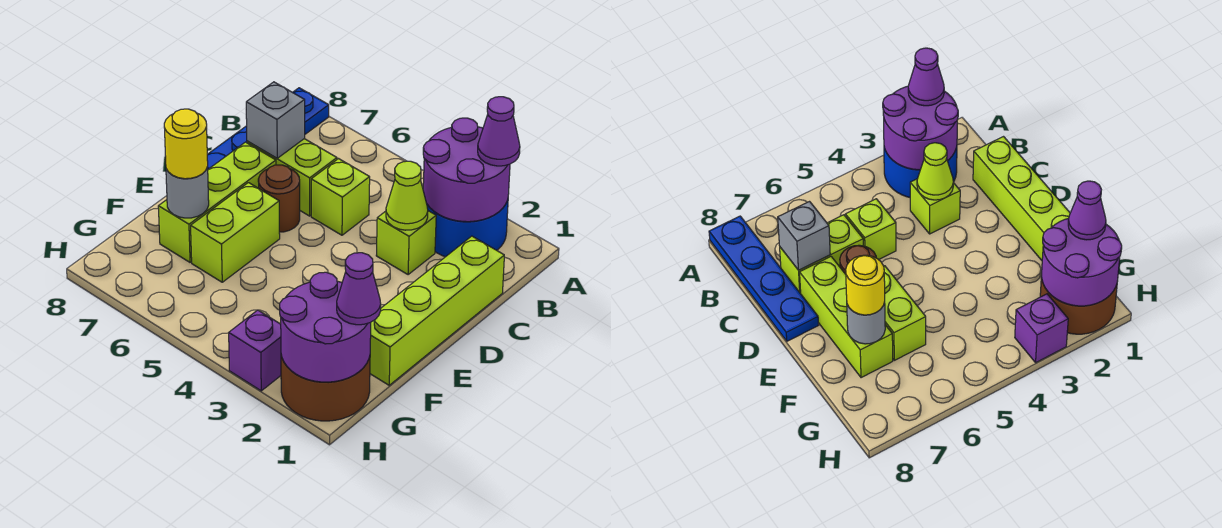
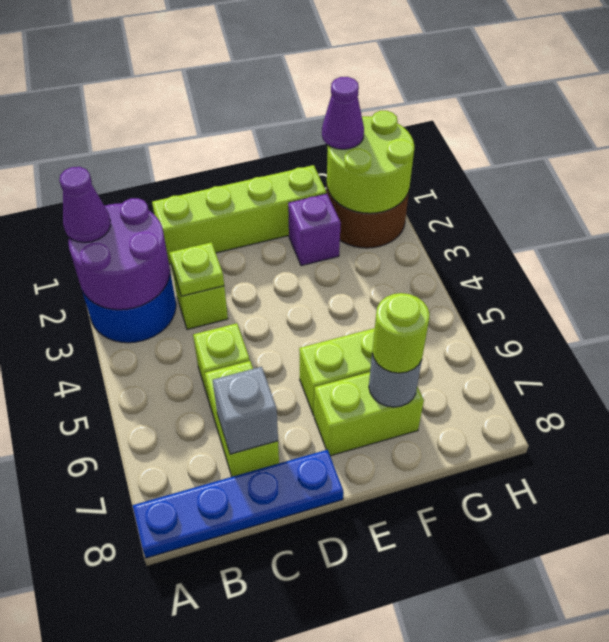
lime 1x1 cone [386,161,428,230] -> lime 1x1 plate [169,242,224,296]
brown 1x1 round brick [258,165,300,232] -> none
lime 1x3 brick [158,142,276,262] -> lime 1x2 brick [314,372,424,456]
yellow 1x1 round brick [164,109,208,179] -> lime 1x1 round brick [372,293,430,373]
purple 2x2 round brick [280,272,371,382] -> lime 2x2 round brick [327,111,414,213]
purple 1x1 brick [229,310,281,391] -> purple 1x1 brick moved to [288,194,341,266]

